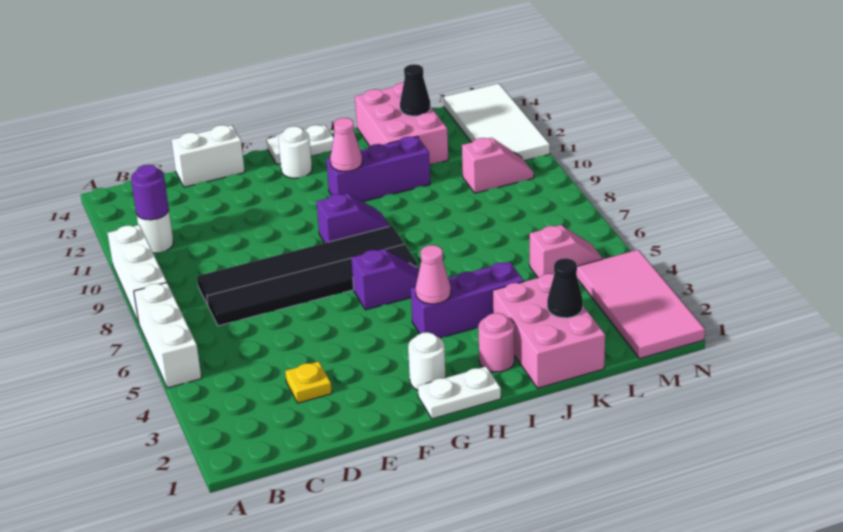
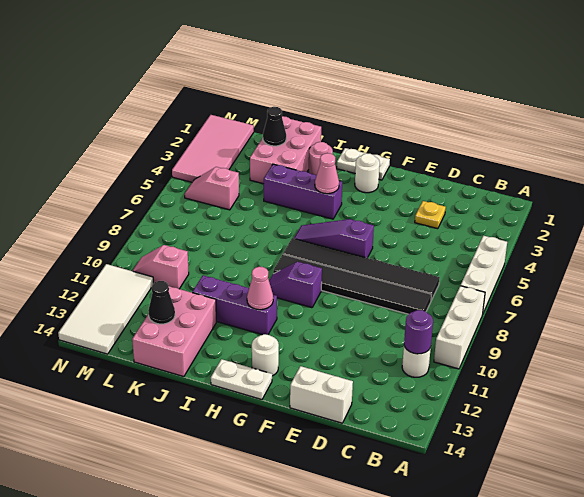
purple 1x2 slope [351,249,419,310] -> purple 1x3 slope [294,219,374,258]

